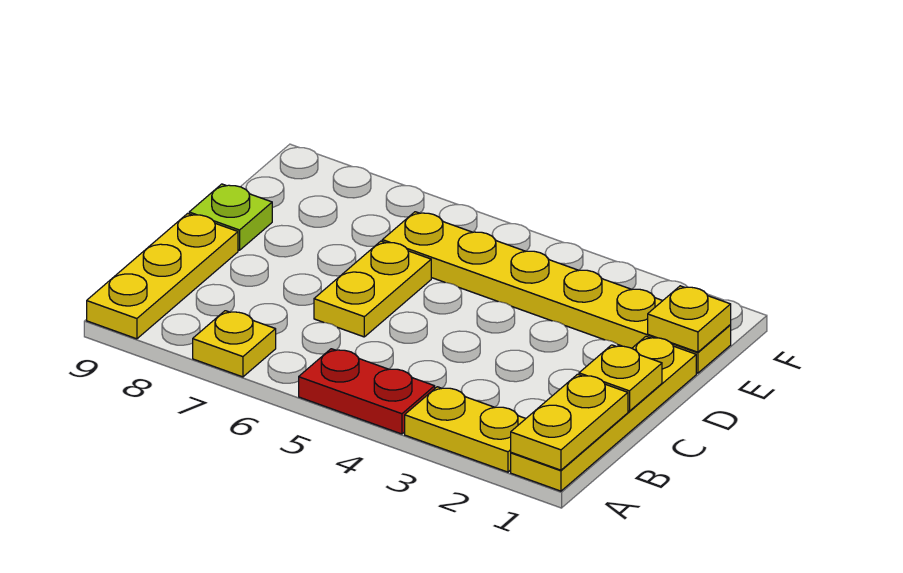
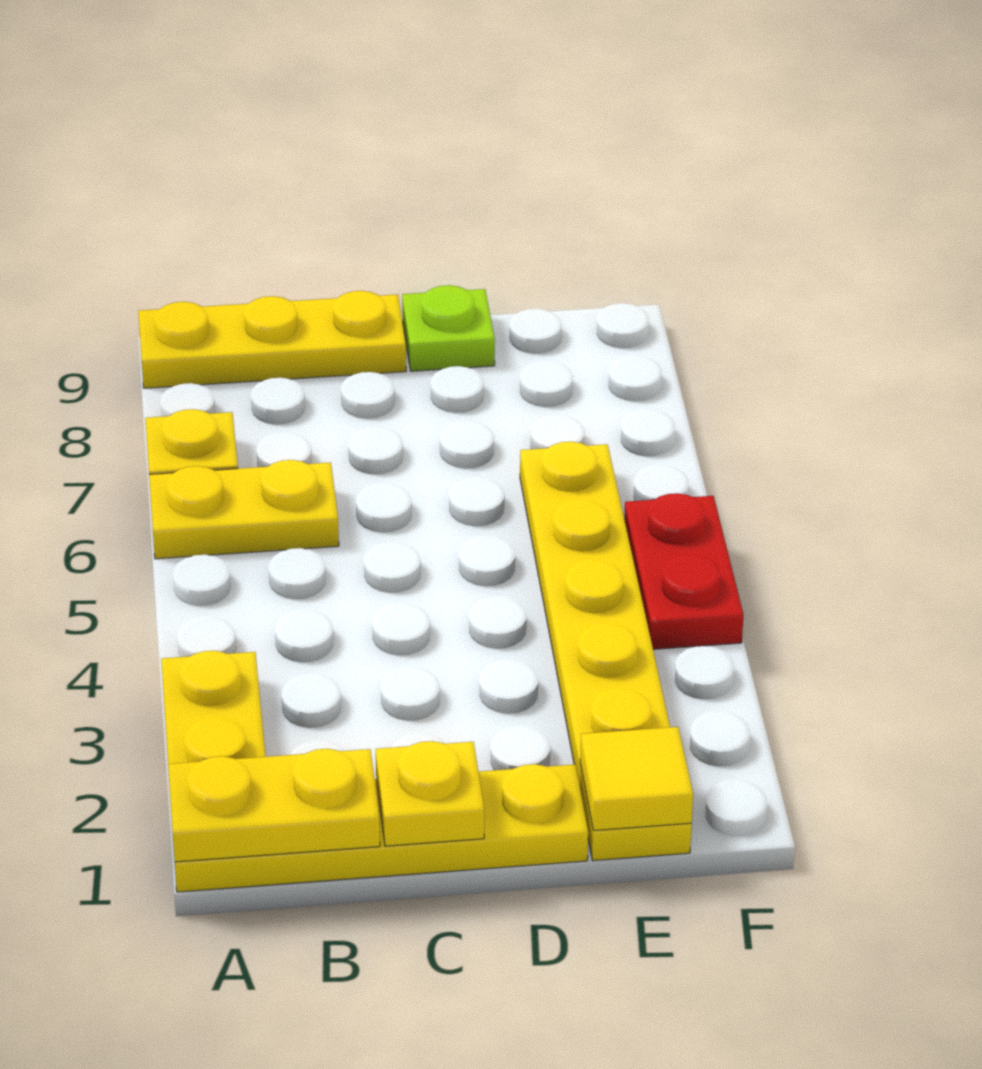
red 1x2 plate [299,349,435,434] -> red 1x2 plate moved to [624,493,744,649]
yellow 1x2 plate [314,241,431,337] -> yellow 1x2 plate moved to [149,460,339,559]
yellow 1x1 plate [648,286,731,352] -> yellow 1x1 tile [580,727,693,831]

